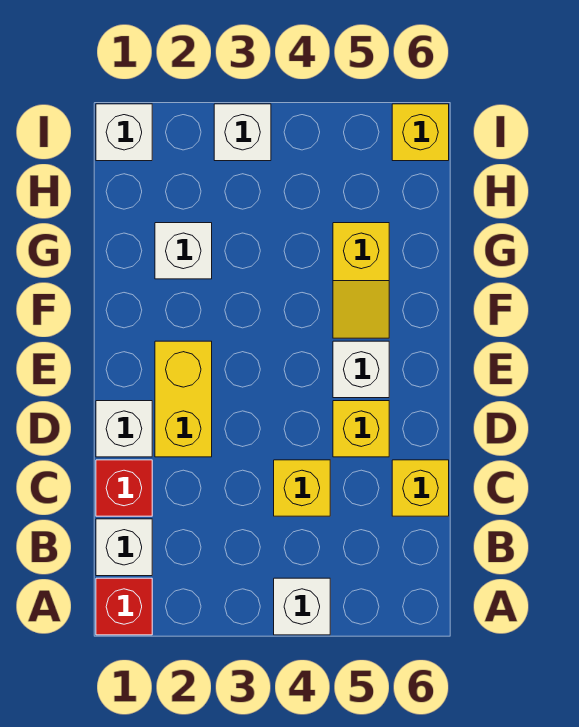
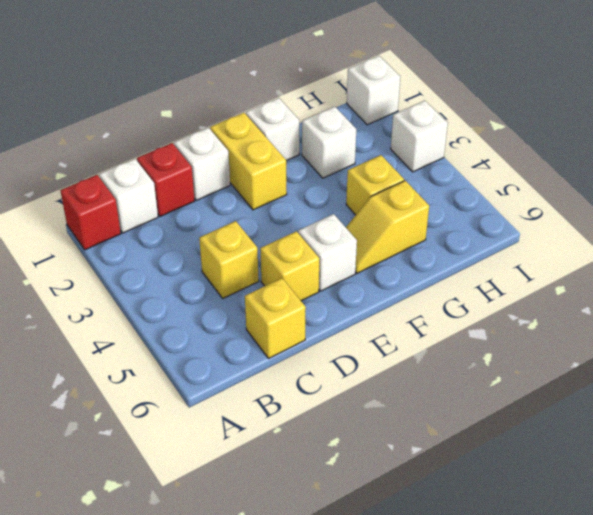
white 1x1 brick [274,578,330,635] -> white 1x1 brick moved to [246,98,299,161]
yellow 1x2 brick [155,341,212,457] -> yellow 1x2 brick turned to [210,113,287,210]
yellow 1x1 brick [392,104,449,161] -> yellow 1x1 brick moved to [346,155,404,215]

